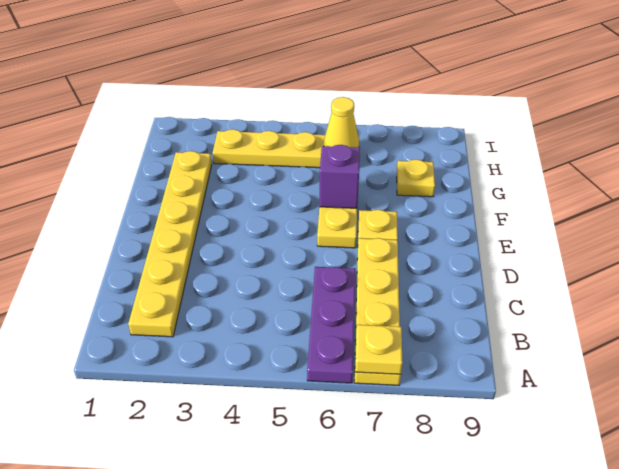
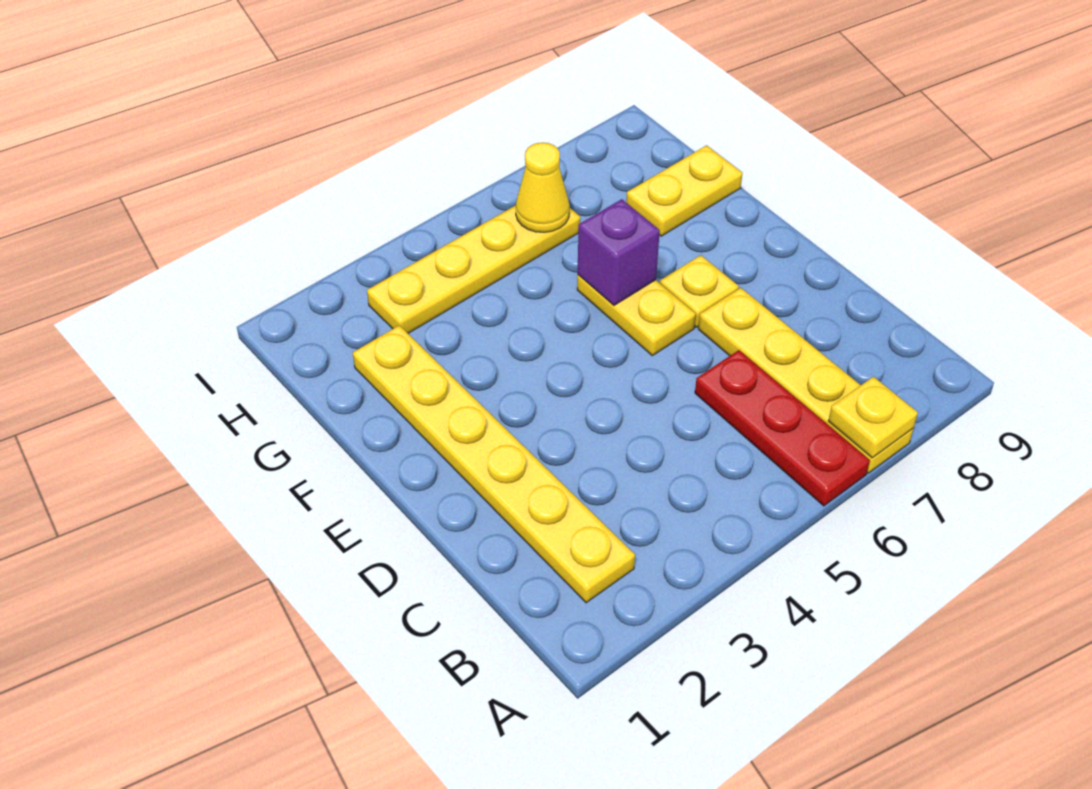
purple 1x3 plate [307,267,356,383] -> red 1x3 plate [695,350,870,506]
yellow 1x1 plate [397,159,435,197] -> yellow 1x2 plate [626,145,742,236]

